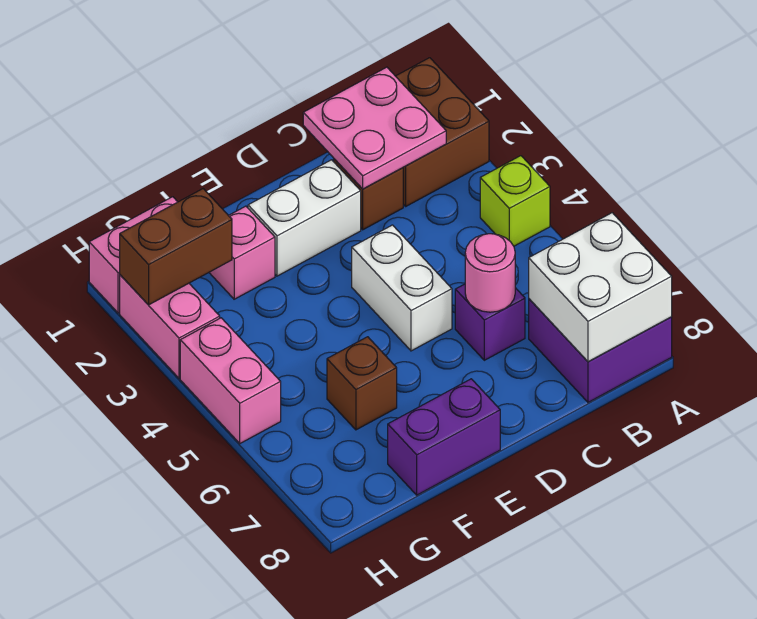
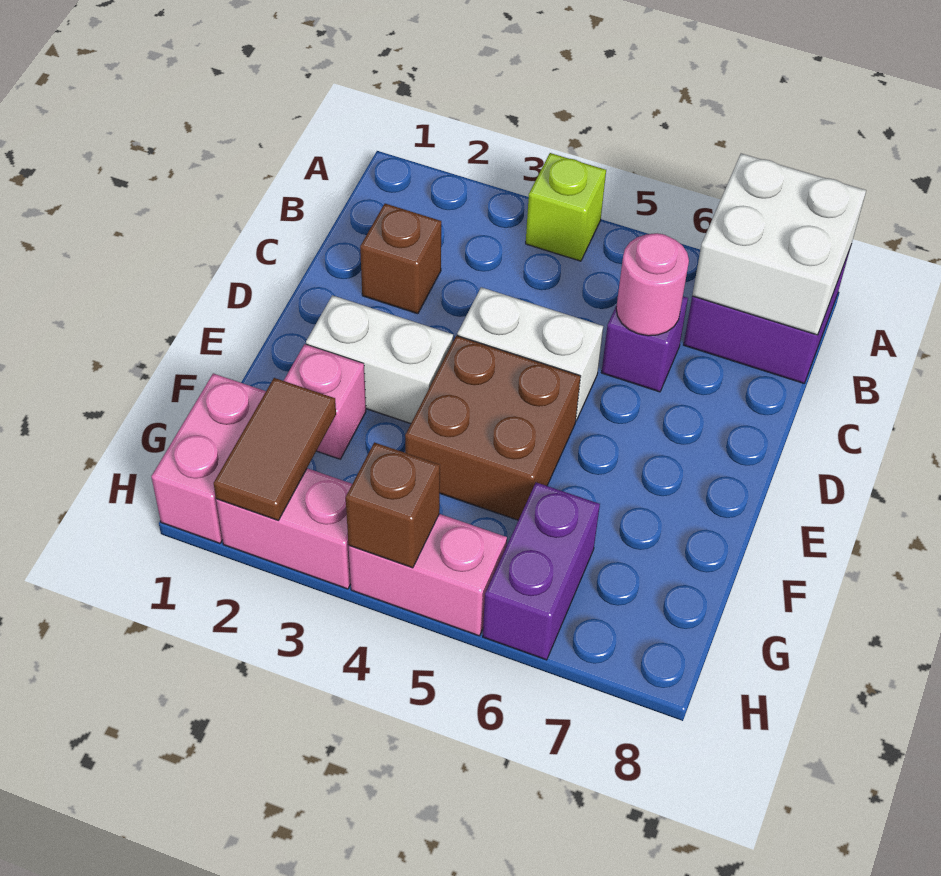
brown 2x2 brick [396,58,489,206] -> brown 2x2 brick moved to [405,336,581,520]
pink 2x2 plate [303,67,446,189] -> none
white 1x2 brick [248,160,361,276] -> white 1x2 brick turned to [306,295,453,424]
purple 1x2 brick [388,379,500,495] -> purple 1x2 brick moved to [483,482,600,660]
brown 1x1 brick [327,337,397,430] -> brown 1x1 brick moved to [346,442,440,568]
brown 1x2 brick [120,189,232,305] -> brown 1x2 tile [214,378,336,520]

